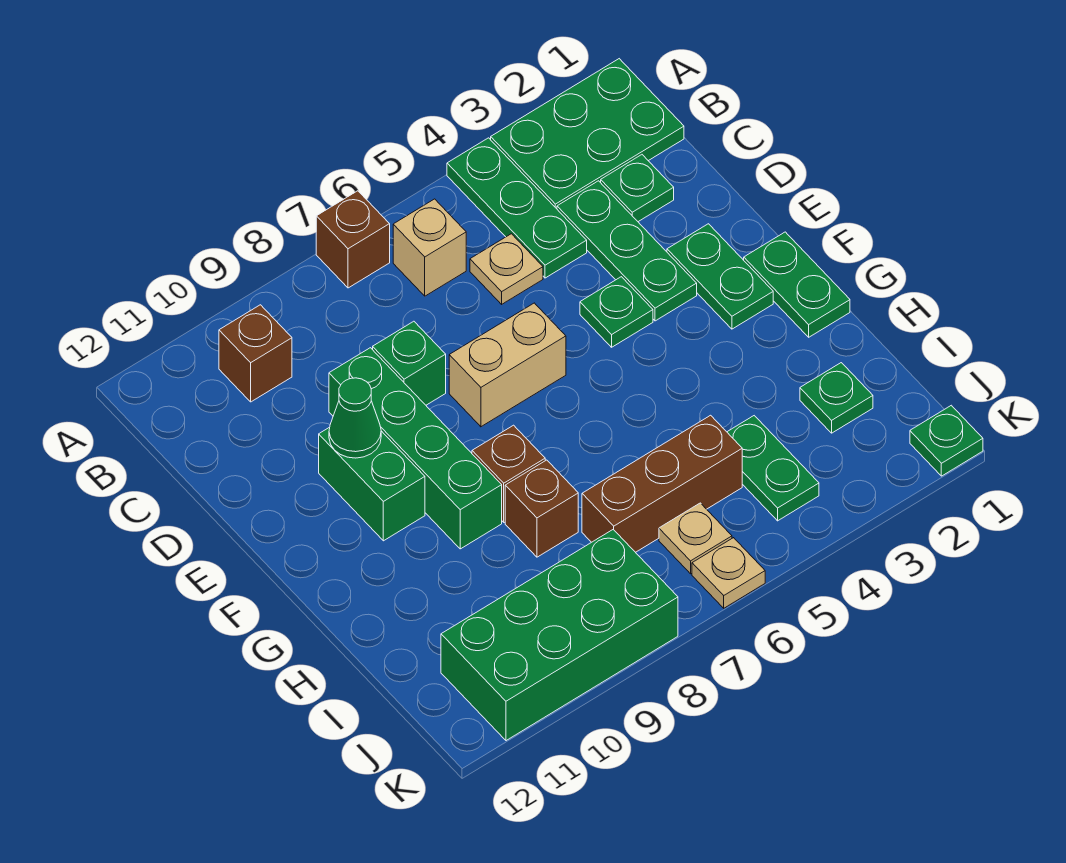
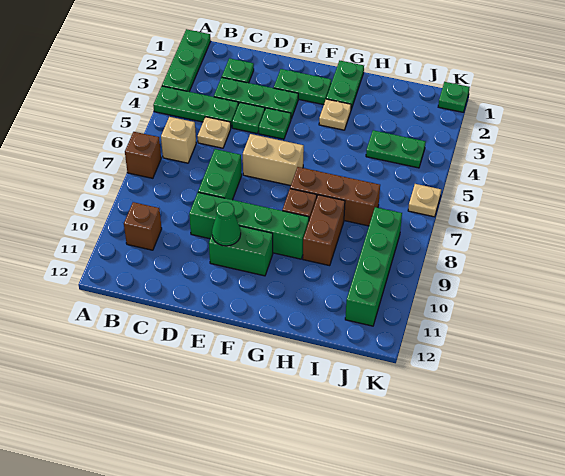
green 2x3 plate [491,59,684,209] -> green 1x3 plate [162,29,211,92]
green 1x1 brick [373,321,446,405] -> green 1x2 brick [198,149,242,200]
tan 1x2 brick [449,303,566,427] -> tan 1x2 brick turned to [243,134,304,186]
green 1x2 plate [744,232,850,337] -> green 1x2 plate turned to [326,61,364,109]
brown 1x1 brick [505,460,578,557] -> brown 1x2 brick [303,195,345,266]
green 1x1 plate [800,363,873,433] -> green 1x1 plate moved to [232,103,265,133]
brown 1x3 brick [582,415,742,552] -> brown 1x3 brick turned to [290,167,380,226]
tan 1x1 plate [659,503,732,574] -> tan 1x1 plate moved to [319,99,351,130]
green 2x4 brick [441,530,678,741] -> green 1x4 brick [345,207,402,326]

